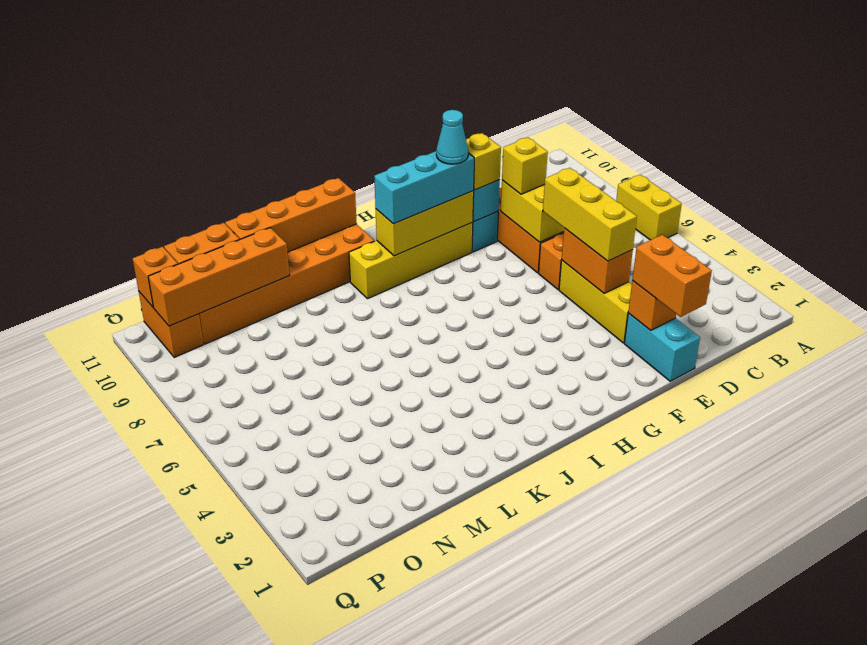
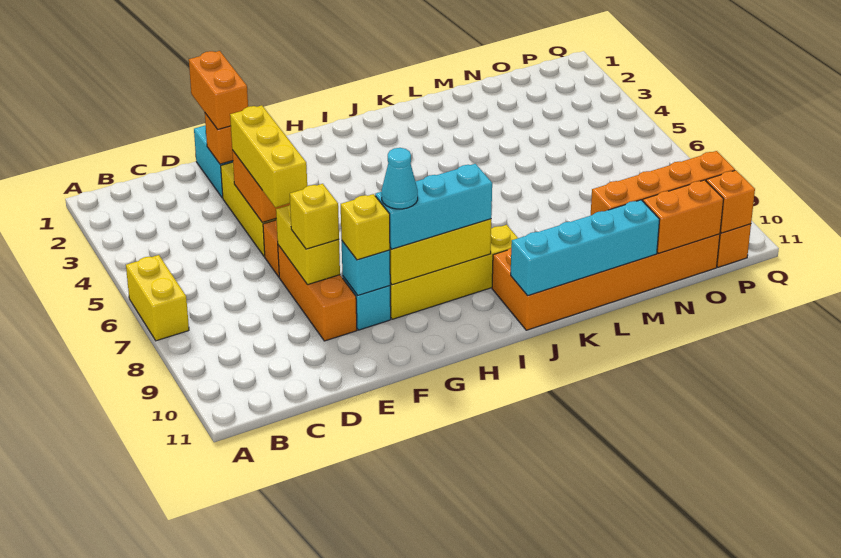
orange 1x4 brick [225,178,357,252] -> cyan 1x4 brick [511,200,660,296]

